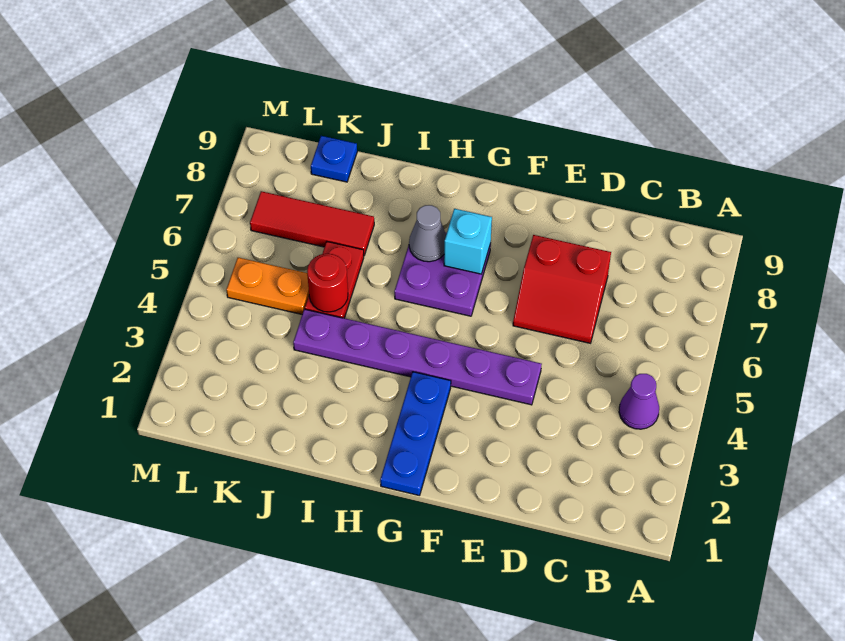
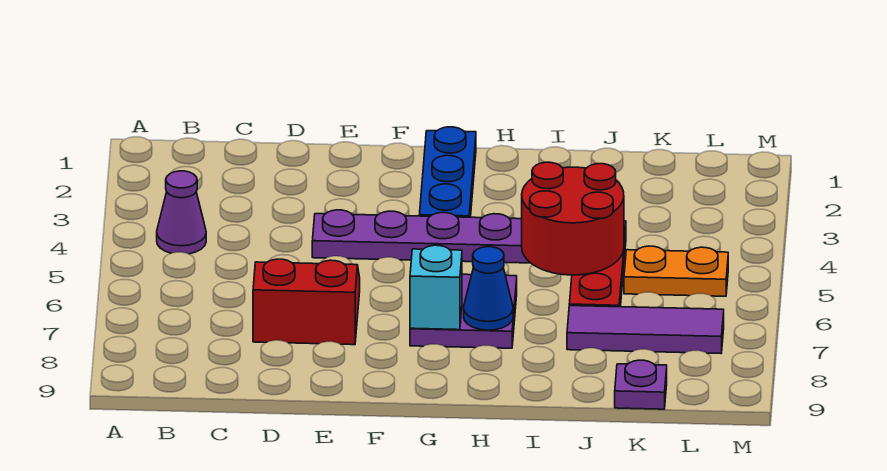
grey 1x1 cone [409,205,446,262] -> blue 1x1 cone [464,247,513,330]
red 1x1 round brick [307,254,348,312] -> red 2x2 round brick [522,162,624,275]
red 1x3 tile [250,191,374,255] -> purple 1x3 tile [567,306,724,353]
blue 1x1 plate [311,136,357,182] -> purple 1x1 plate [615,360,667,409]

